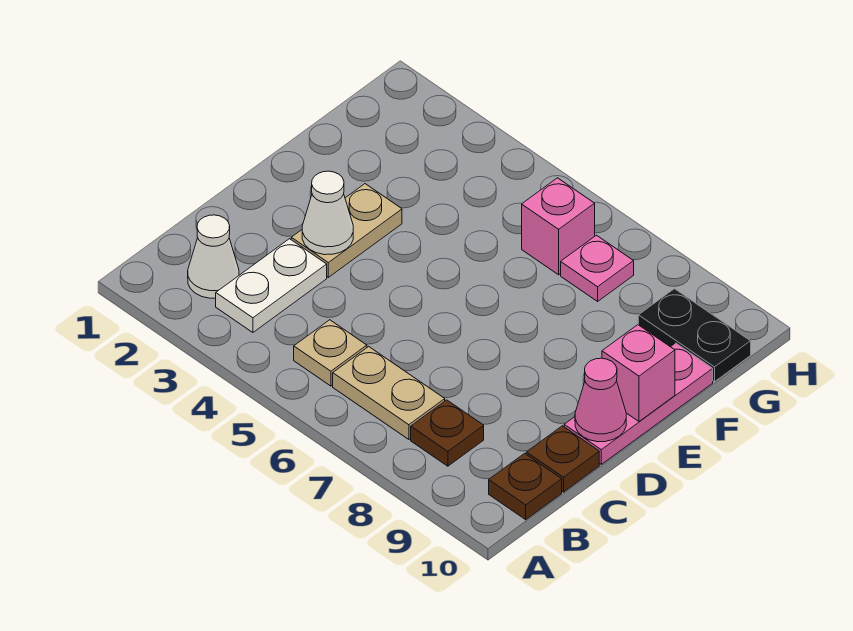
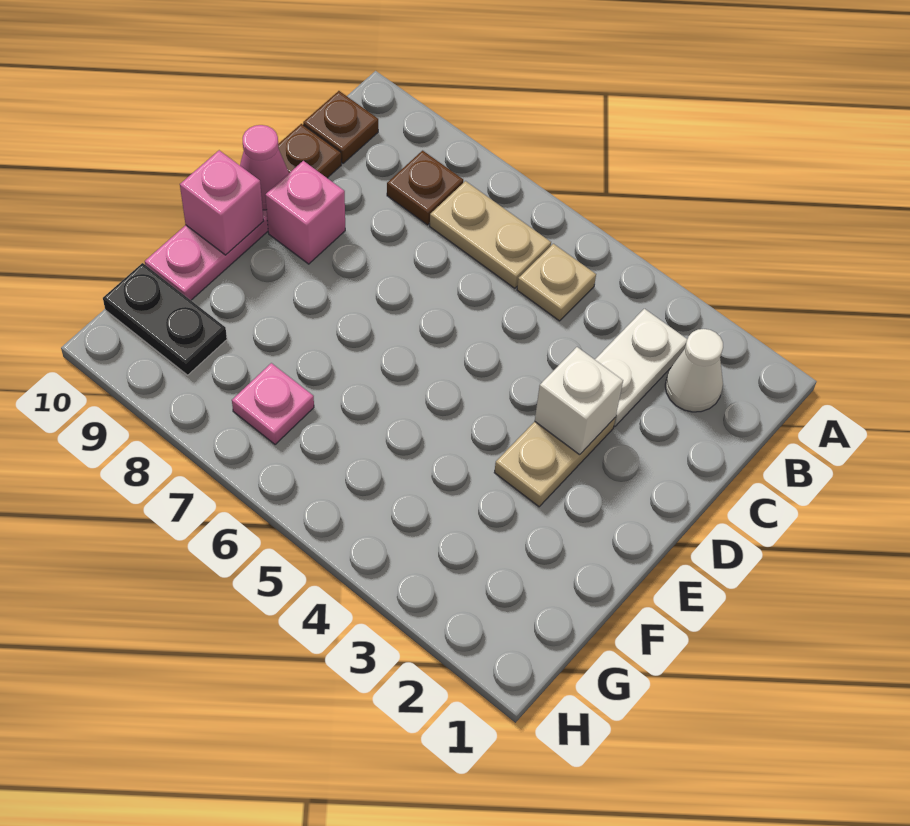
white 1x1 cone [302,171,353,255] -> white 1x1 brick [535,347,623,455]
pink 1x1 brick [522,178,595,275] -> pink 1x1 brick moved to [265,161,345,264]

